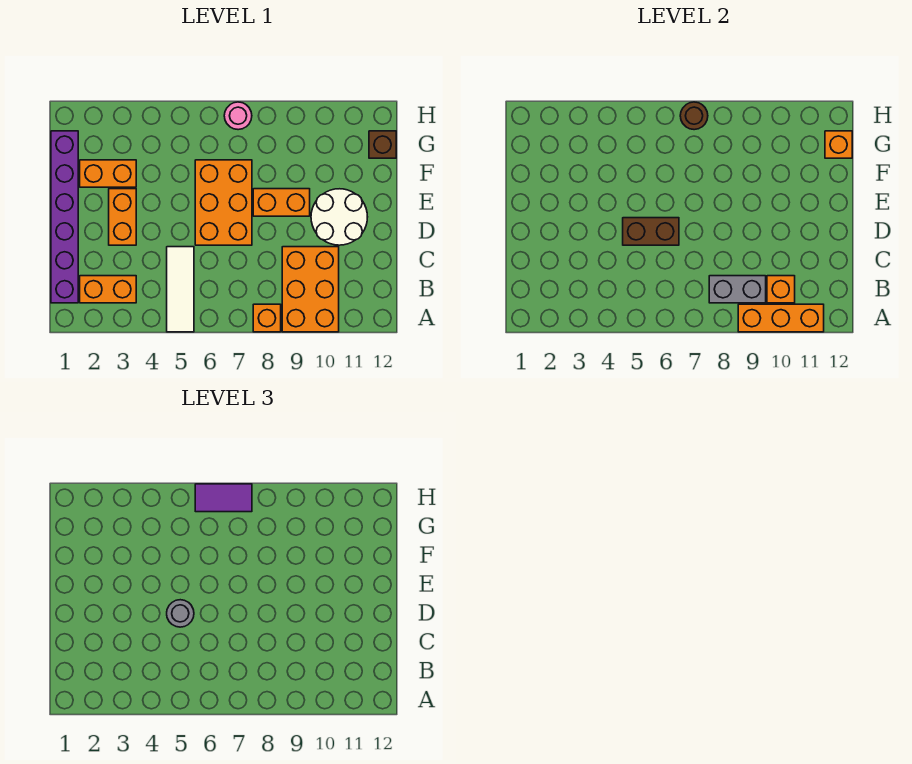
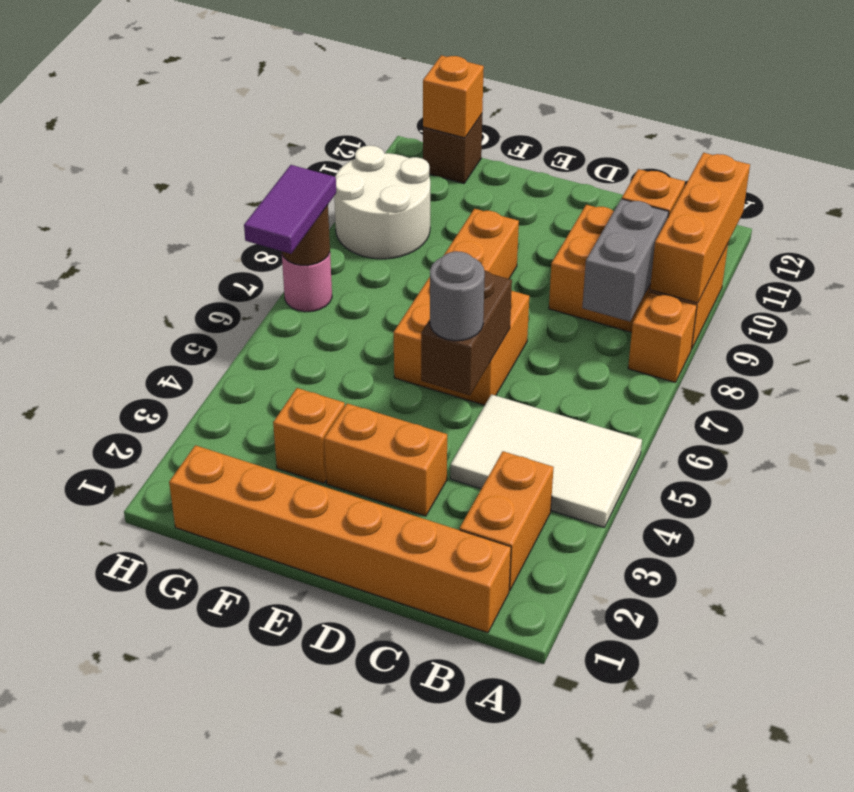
white 1x3 tile [167,247,194,332] -> white 2x3 tile [450,394,642,527]
purple 1x6 brick [51,131,78,303] -> orange 1x6 brick [169,445,511,633]
orange 2x3 brick [195,160,252,245] -> orange 2x2 brick [393,277,529,405]
white 2x2 round brick [311,189,367,245] -> white 2x2 round brick moved to [334,145,430,259]
orange 1x2 brick [80,160,136,187] -> orange 1x1 brick [273,388,345,483]

